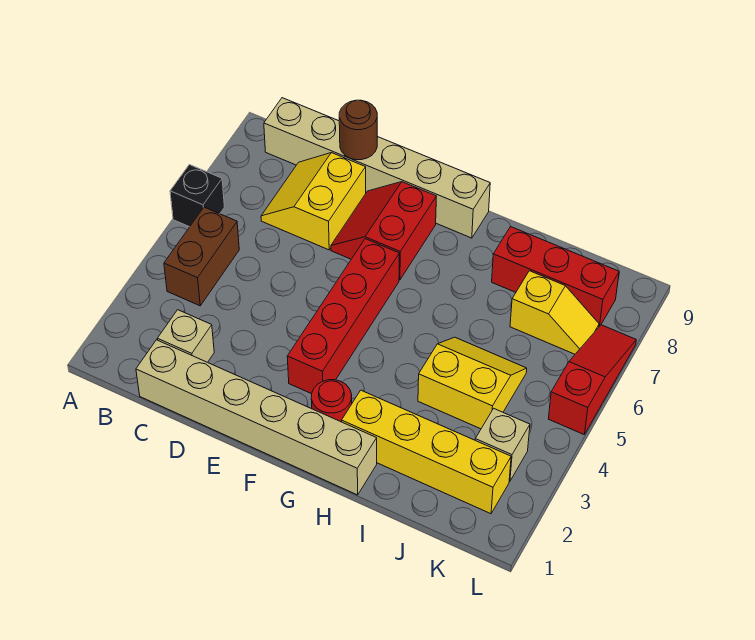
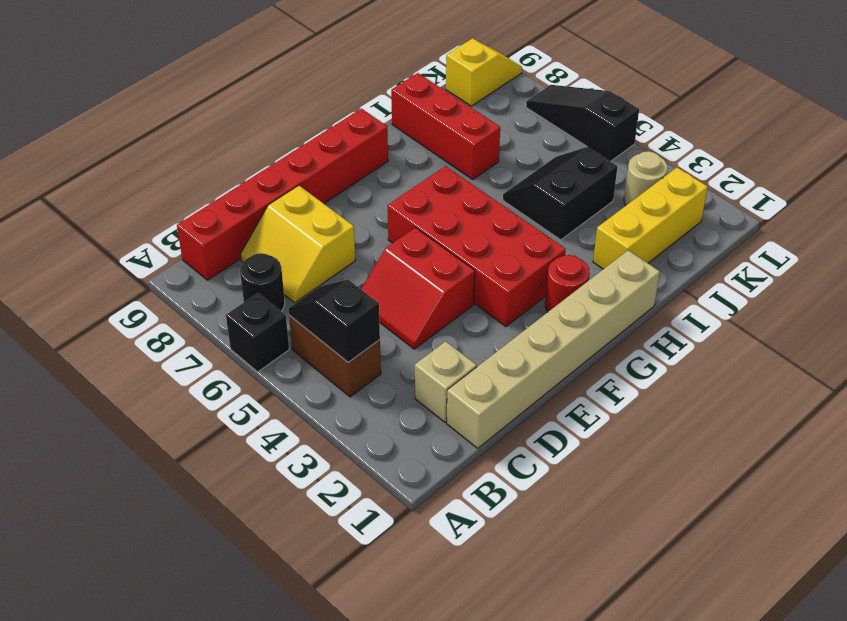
none -> black 1x2 slope [288,280,380,362]
none -> black 1x1 round brick [240,253,285,311]
tan 1x6 brick [264,98,490,238] -> red 1x6 brick [177,109,388,280]
brown 1x1 round brick [339,100,377,160] -> none
red 2x2 slope [331,182,436,280] -> red 2x2 slope moved to [361,227,475,349]
red 1x4 brick [287,239,399,394] -> red 2x4 brick [388,166,566,326]
yellow 1x4 brick [342,390,511,514] -> yellow 1x3 brick [593,167,708,269]
yellow 2x2 slope [418,337,527,429] -> black 2x2 slope [503,147,618,240]
red 1x3 brick [492,227,619,326] -> red 1x3 brick turned to [391,73,500,179]
yellow 1x2 slope [510,271,599,354] -> yellow 1x2 slope moved to [446,38,522,106]
tan 1x1 brick [475,408,530,481] -> tan 1x1 round brick [624,151,667,205]
red 1x3 slope [549,325,636,435] -> black 1x3 slope [526,85,639,161]

